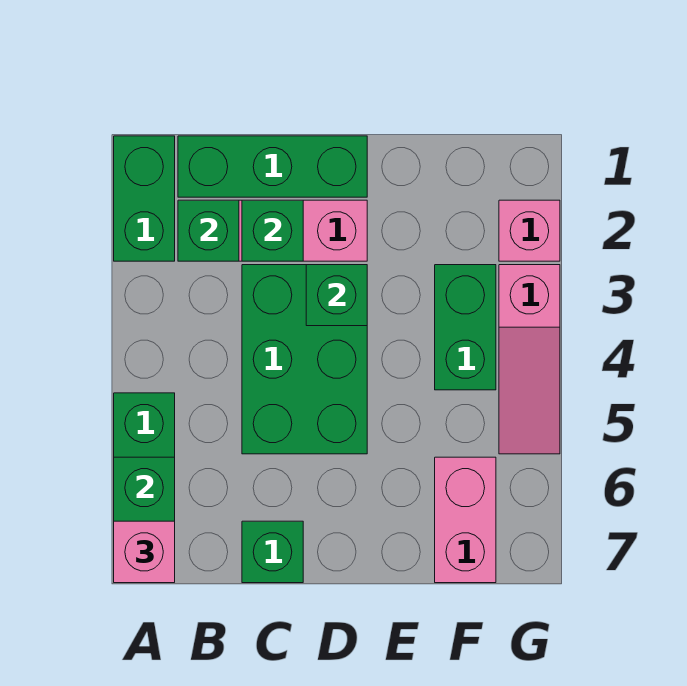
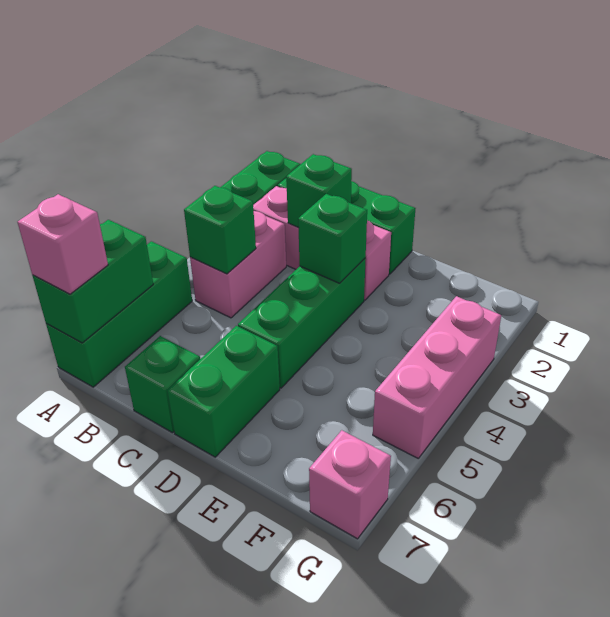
green 1x1 brick [178,200,239,261] -> green 1x1 brick moved to [184,186,256,274]
green 2x3 brick [242,265,367,454] -> green 1x3 brick [238,258,366,388]
green 1x2 brick [435,265,496,390] -> green 1x2 brick moved to [167,326,280,457]
pink 1x2 brick [435,457,496,583] -> pink 1x2 brick moved to [190,211,286,318]
pink 1x1 brick [499,200,560,261] -> pink 1x1 brick moved to [309,430,391,539]
pink 1x3 slope [499,265,560,454] -> pink 1x3 brick [373,296,501,458]

